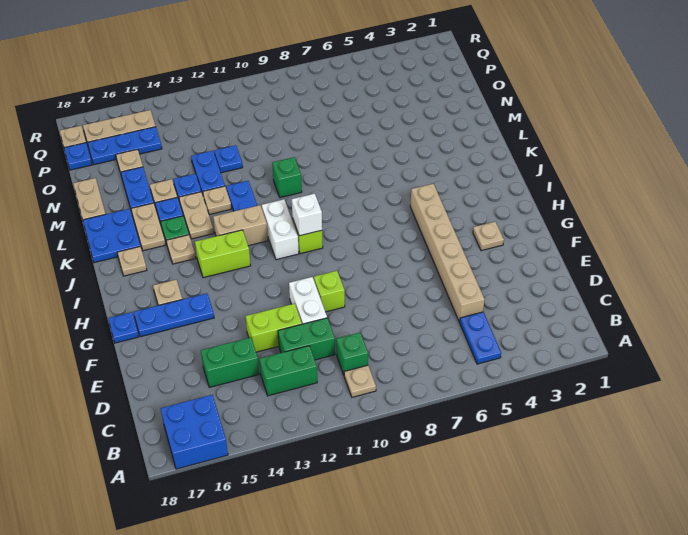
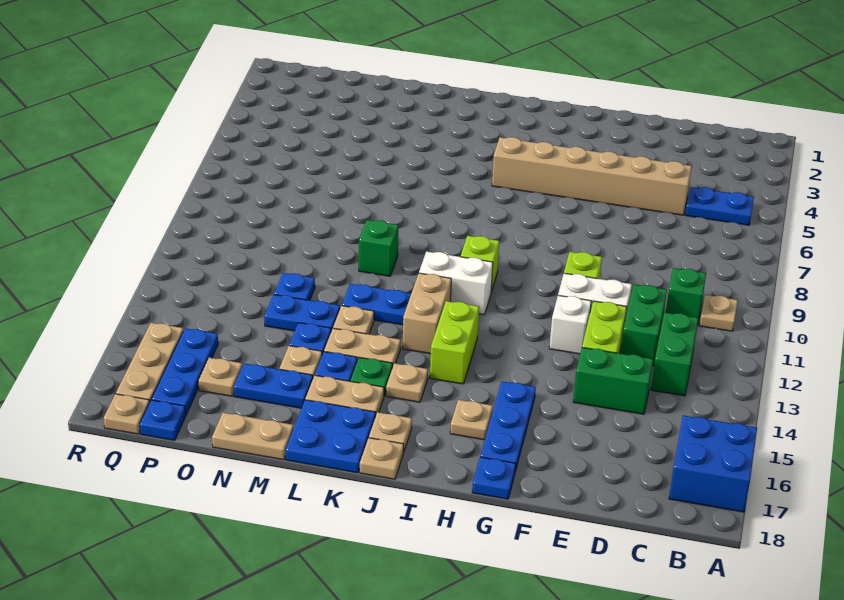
green 1x2 brick [201,337,259,387] -> green 1x2 brick turned to [573,348,653,414]
tan 1x1 plate [473,222,504,251] -> tan 1x1 plate moved to [360,438,404,479]
white 1x1 brick [292,194,322,236] -> white 1x1 brick moved to [549,295,591,354]

